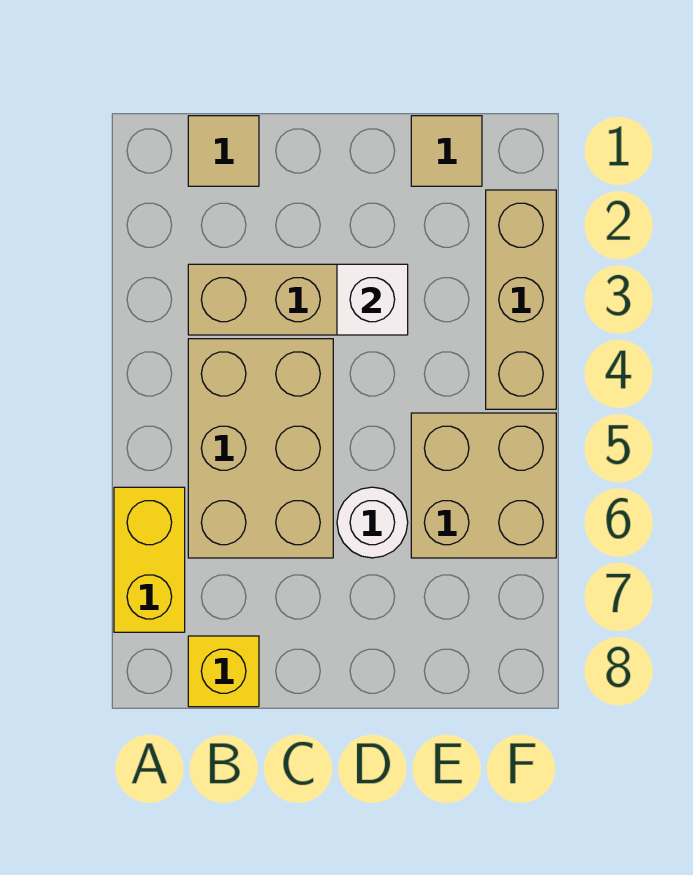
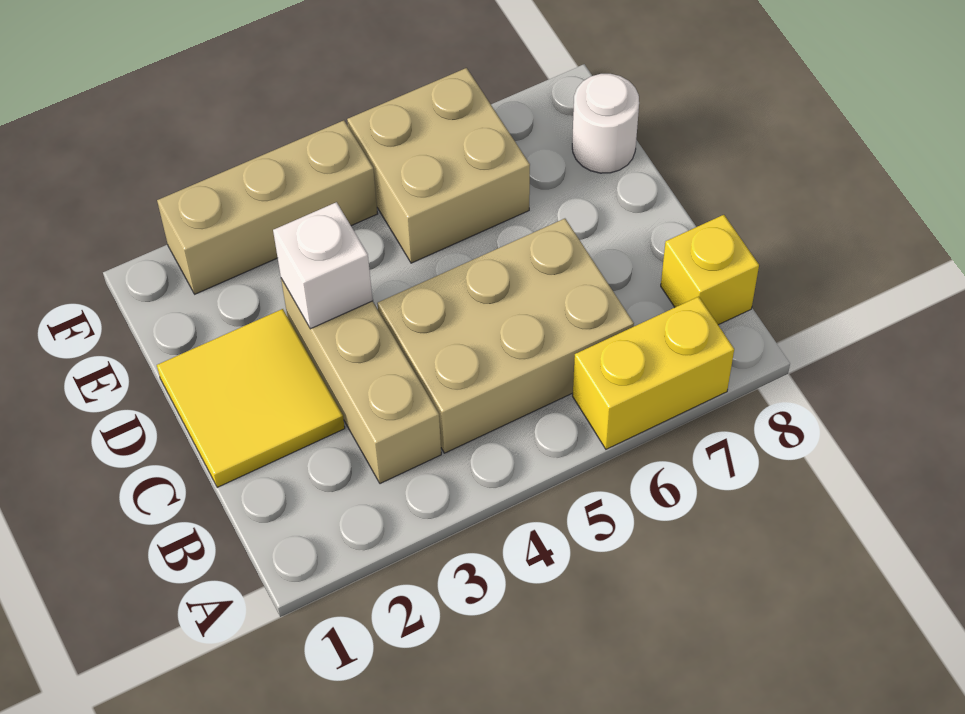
tan 1x1 tile [188,116,259,186] -> none
none -> yellow 2x2 tile [157,309,345,487]
white 1x1 round brick [337,487,408,558] -> white 1x1 round brick moved to [572,74,639,173]
tan 1x1 tile [411,116,482,186] -> none

